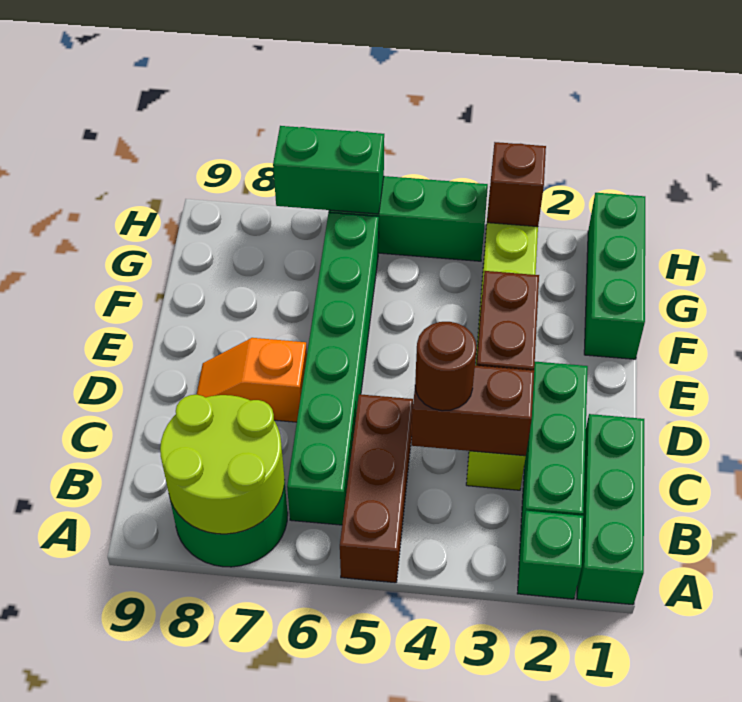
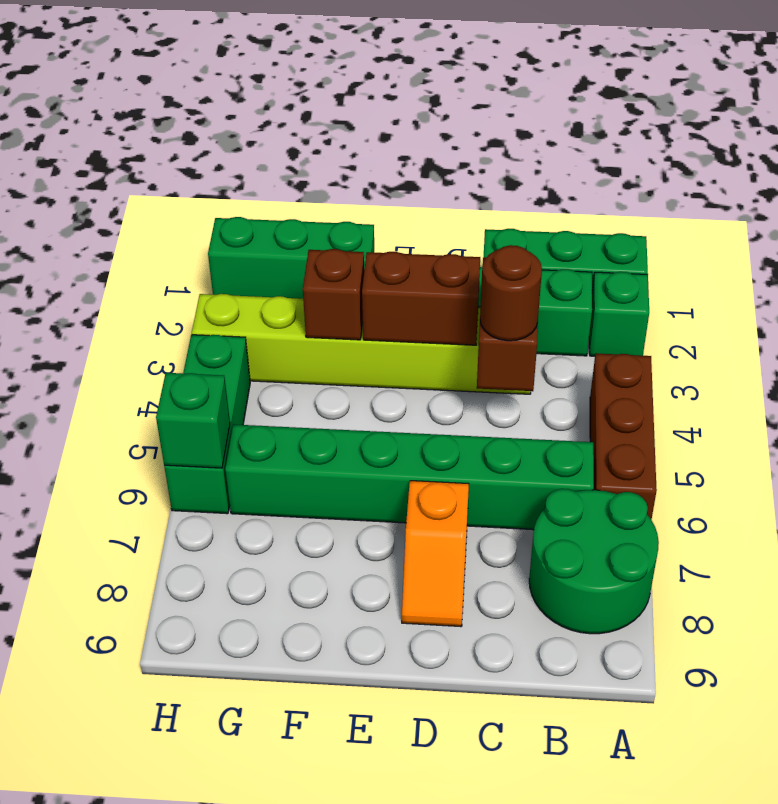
brown 1x3 brick [340,394,413,583] -> brown 1x3 brick turned to [590,353,657,520]
lime 2x2 round brick [160,395,285,534] -> none
brown 1x1 brick [487,142,546,227] -> brown 1x1 brick moved to [303,249,364,340]
green 1x2 brick [273,126,384,214] -> green 1x1 brick [156,373,230,468]

